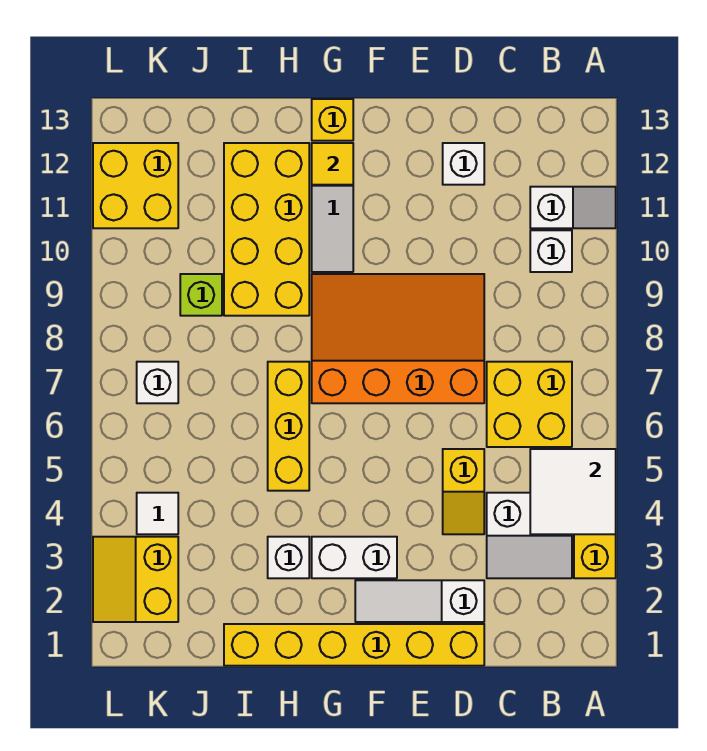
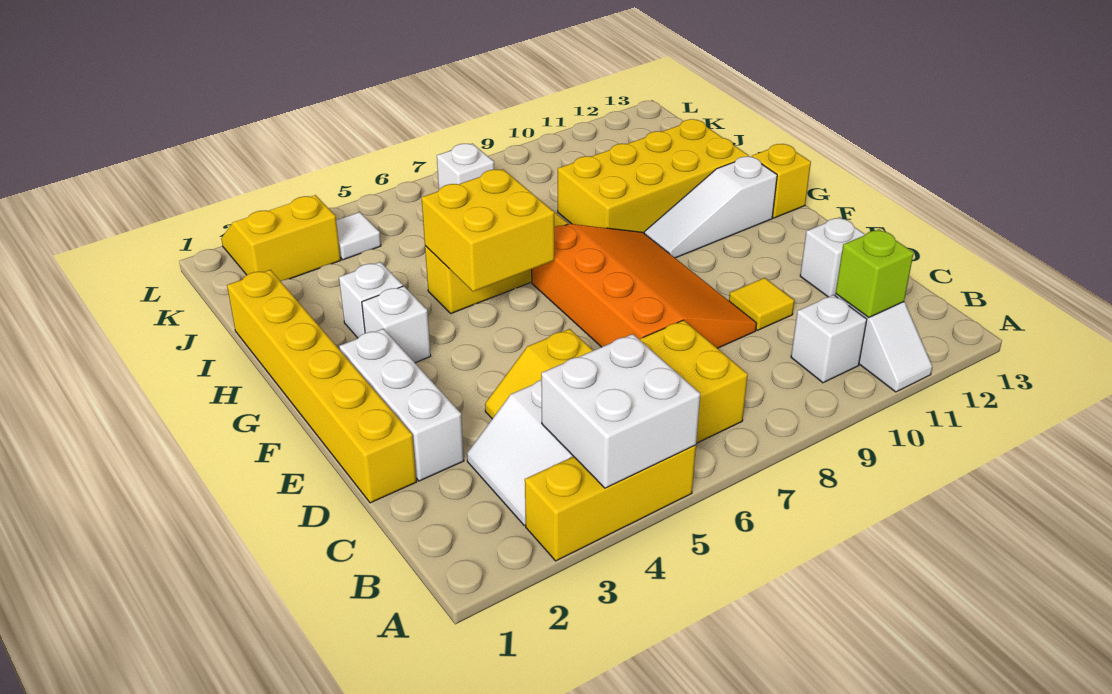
white 2x2 tile [530,449,616,534] -> white 2x2 brick [541,334,700,488]
white 1x3 slope [355,580,484,622] -> white 1x3 brick [339,329,464,481]
white 1x2 brick [312,537,397,578] -> white 1x1 brick [362,286,431,363]
yellow 1x1 tile [312,143,353,185] -> yellow 1x1 tile moved to [729,278,794,330]
lime 1x1 brick [180,274,222,316] -> lime 1x1 brick moved to [836,229,914,318]
yellow 2x2 brick [93,143,178,228] -> yellow 2x2 brick moved to [422,169,554,292]

